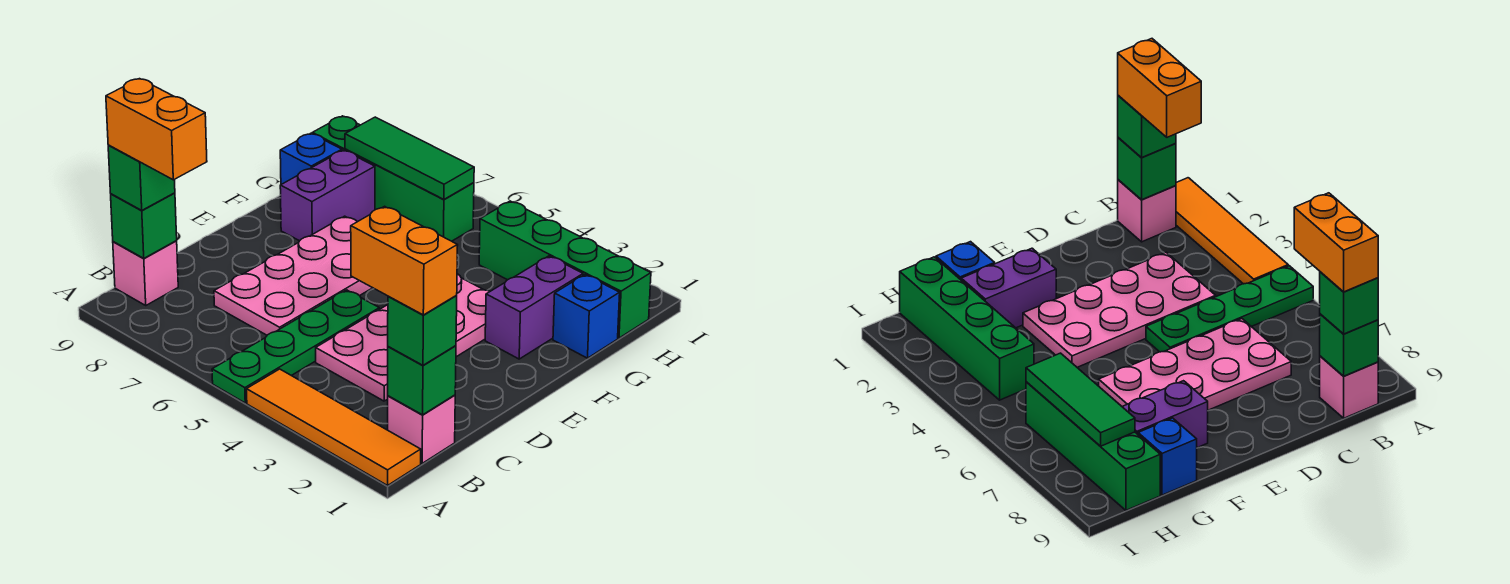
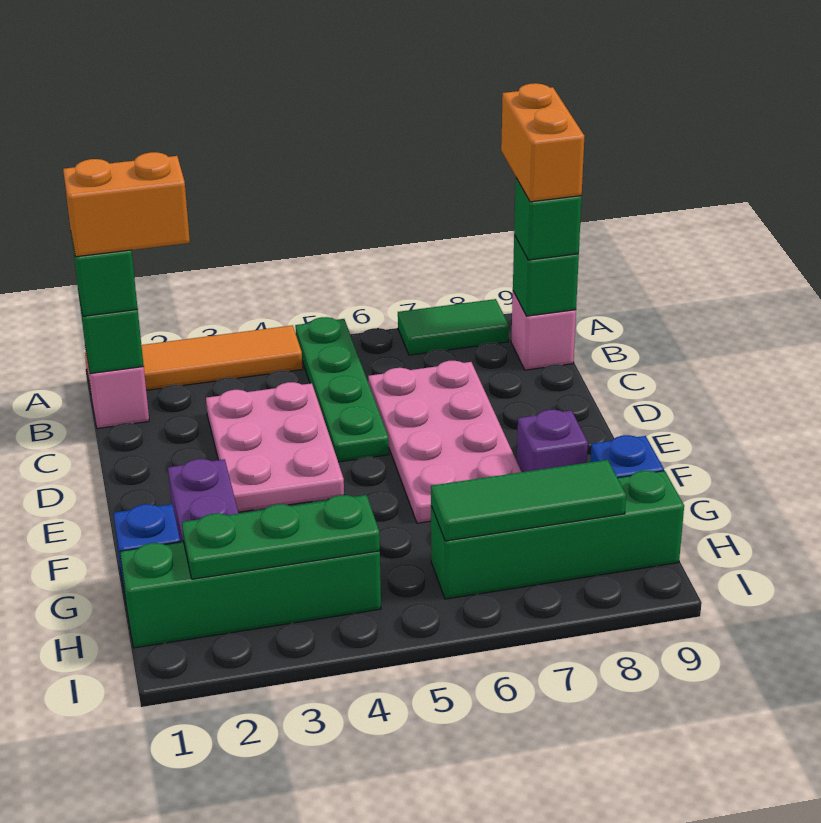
none -> green 1x2 tile [398,299,509,355]
orange 1x2 brick [106,79,207,180] -> orange 1x2 brick turned to [501,83,584,202]
pink 2x4 plate [316,274,490,401] -> pink 2x3 plate [206,382,344,512]
purple 1x2 brick [280,150,375,241] -> purple 1x1 brick [517,410,588,472]
none -> green 1x3 plate [182,495,380,579]

